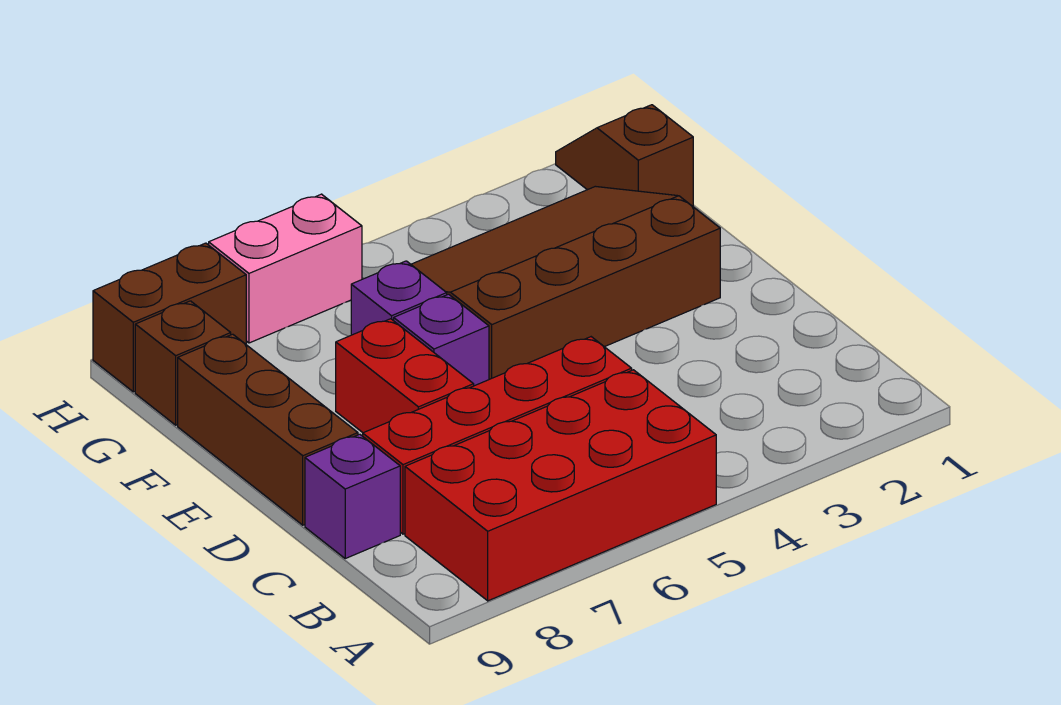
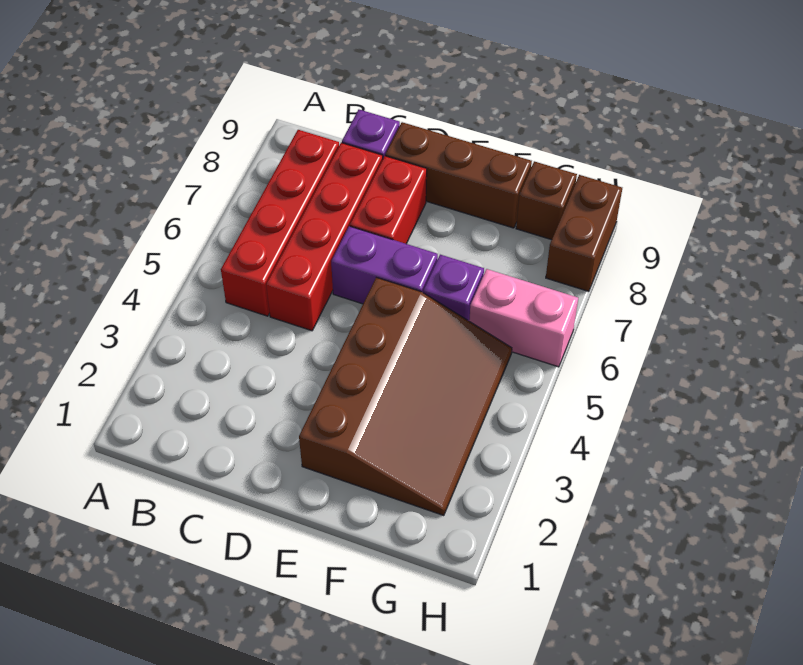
red 2x4 brick [405,370,716,601] -> red 1x4 brick [221,130,339,316]
red 1x2 brick [336,319,474,433] -> red 1x2 brick turned to [350,156,427,244]
purple 1x1 brick [394,294,489,386] -> purple 1x2 brick [331,226,438,304]
brown 1x2 slope [556,105,693,206] -> none
pink 1x2 brick [209,194,362,343] -> pink 1x2 brick turned to [469,269,578,367]

